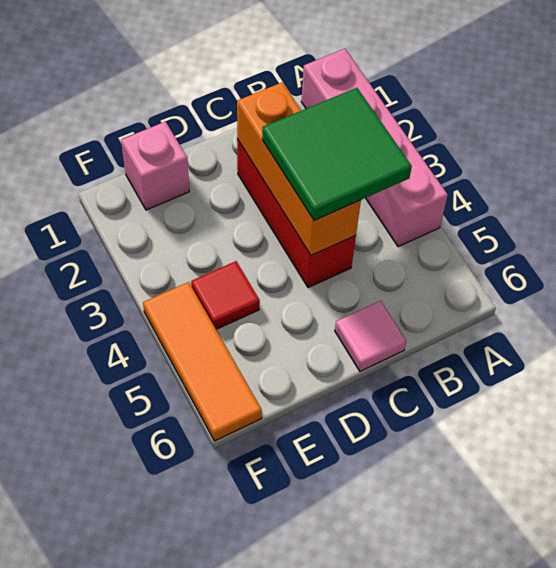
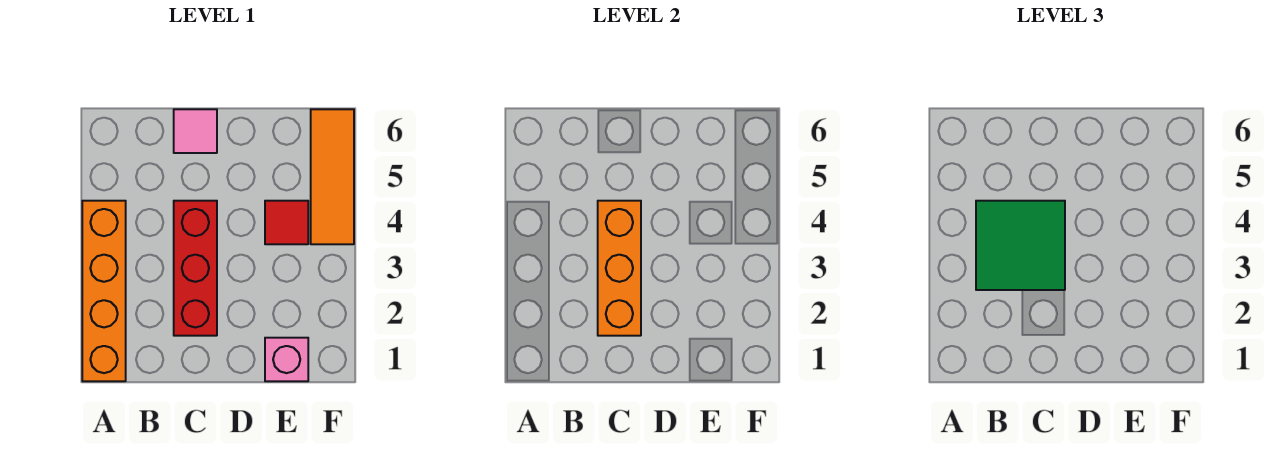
pink 1x4 brick [301,49,448,247] -> orange 1x4 brick [82,201,126,381]

